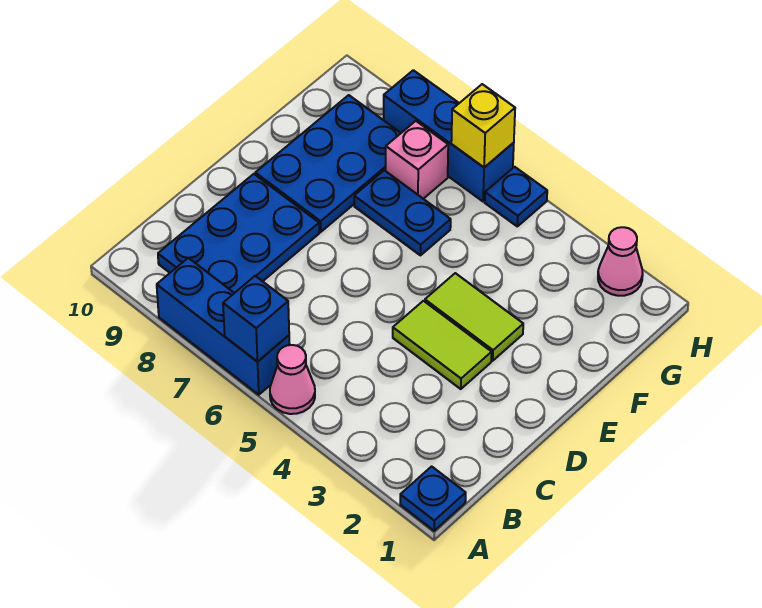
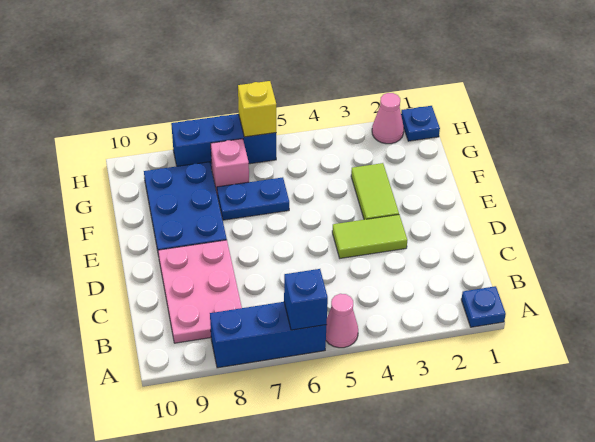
blue 2x3 plate [158,174,319,293] -> pink 2x3 plate [158,240,242,343]
lime 1x2 tile [425,273,523,361] -> lime 1x2 tile turned to [351,163,399,220]
blue 1x1 plate [485,167,547,226] -> blue 1x1 plate moved to [401,106,440,141]

